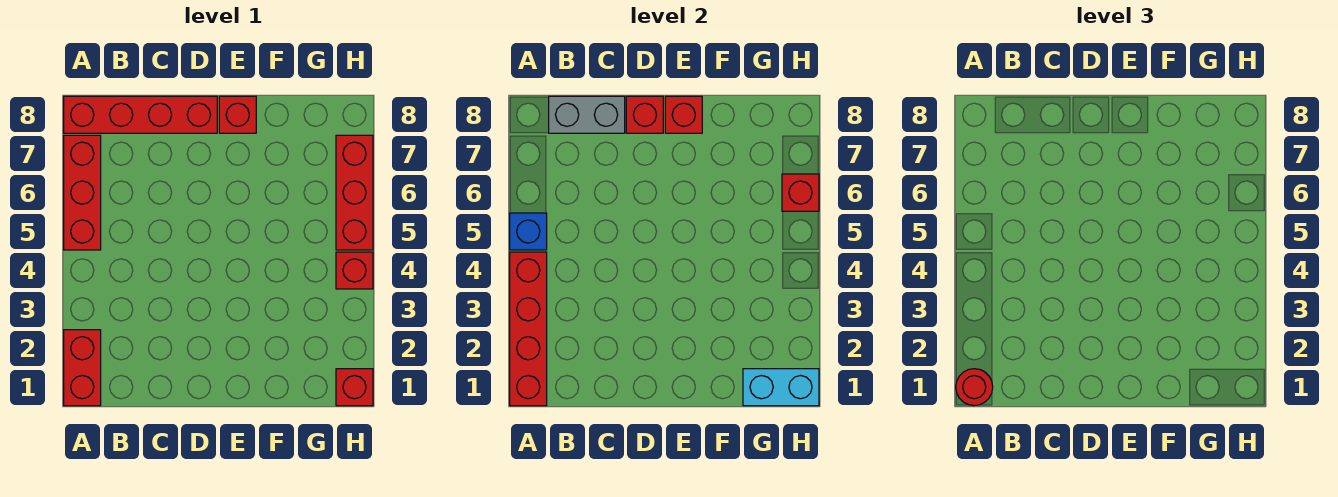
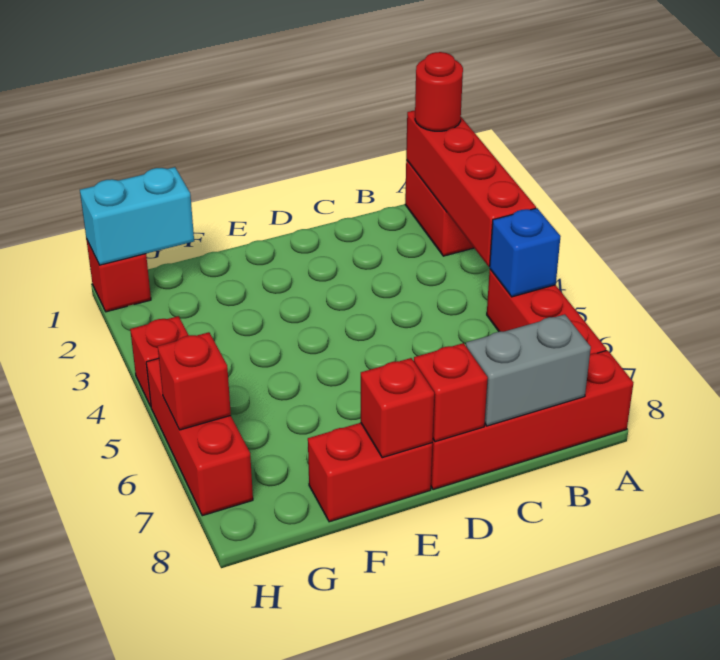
red 1x1 brick [219,96,256,133] -> red 1x2 brick [308,423,432,522]

